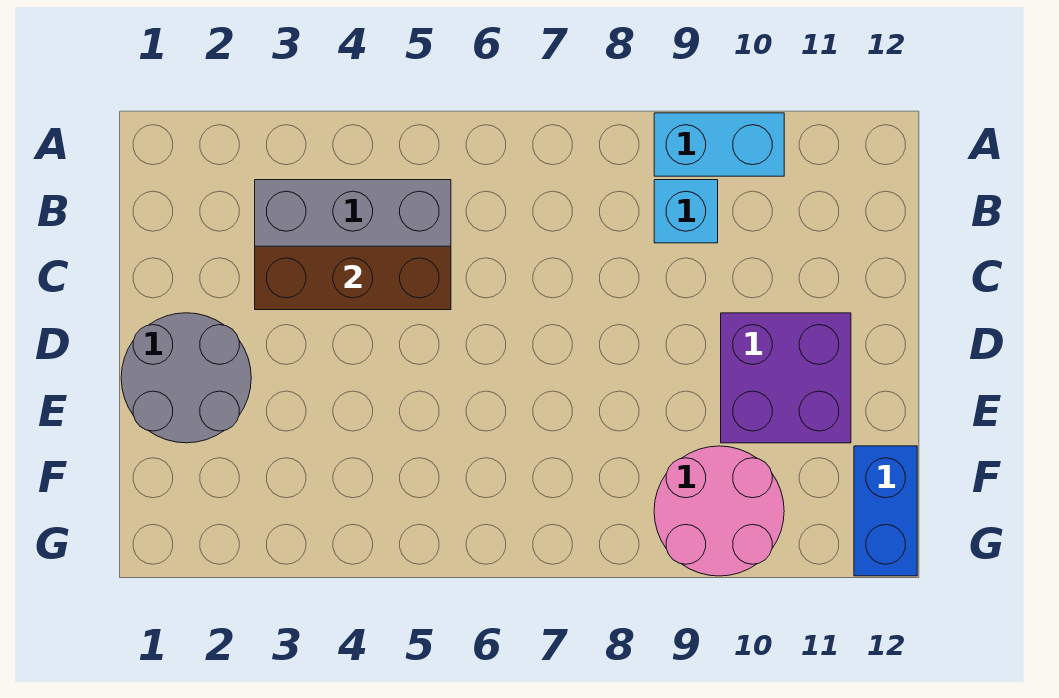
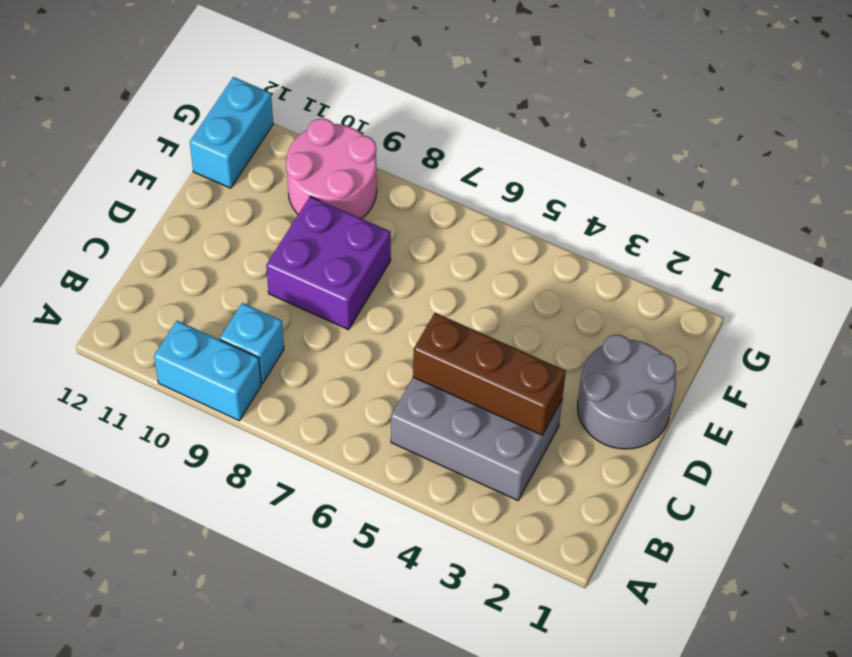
purple 2x2 brick [721,313,851,443] -> purple 2x2 brick moved to [266,196,391,330]
blue 1x2 brick [854,446,917,576] -> cyan 1x2 brick [190,77,273,188]

